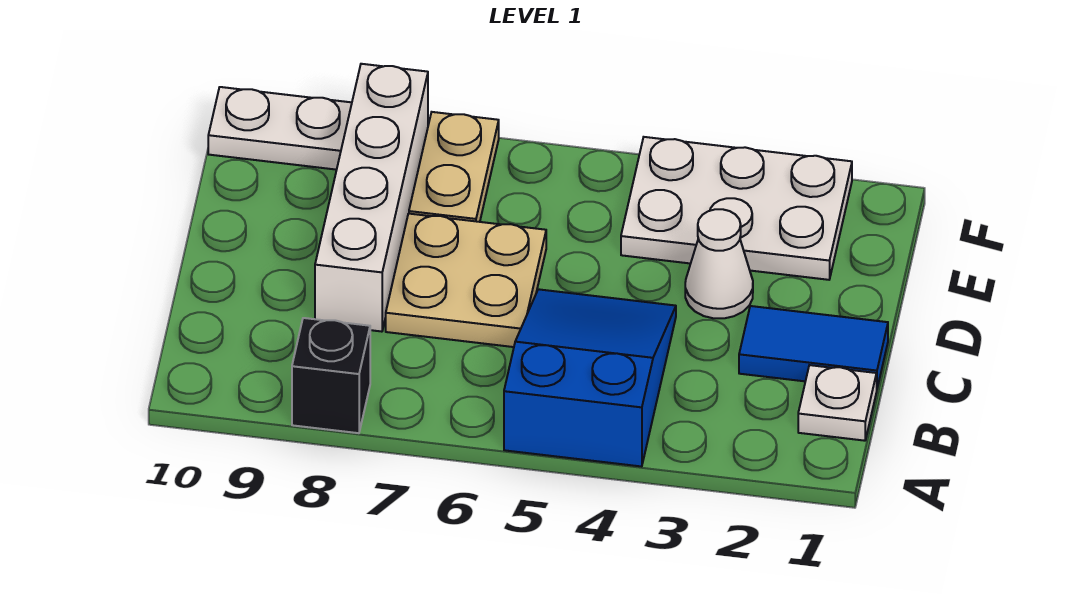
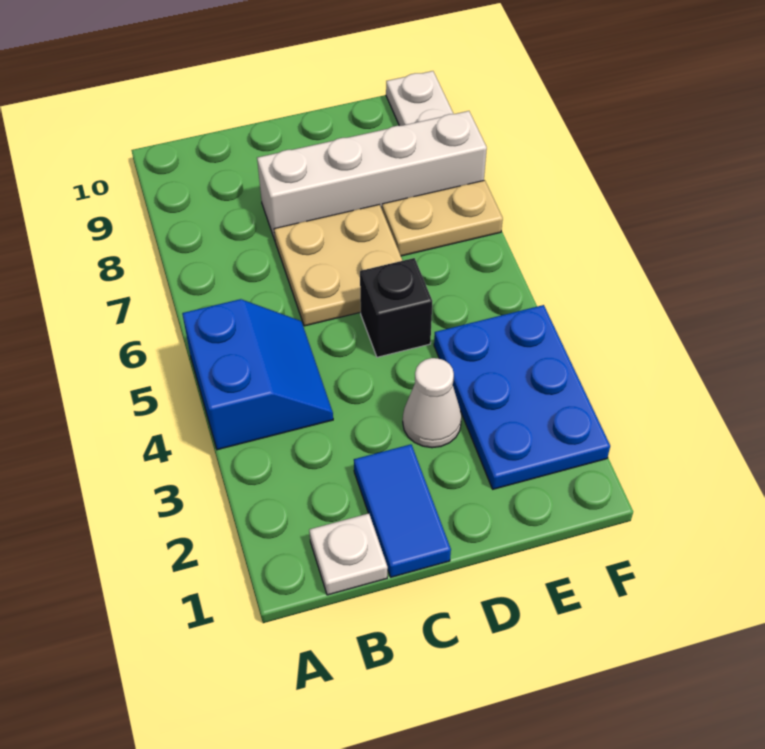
blue 2x3 slope [504,289,676,467] -> blue 2x2 slope [182,299,333,450]
black 1x1 brick [292,318,370,433] -> black 1x1 brick moved to [360,258,432,357]
white 2x3 plate [621,137,852,280] -> blue 2x3 plate [434,305,610,489]

